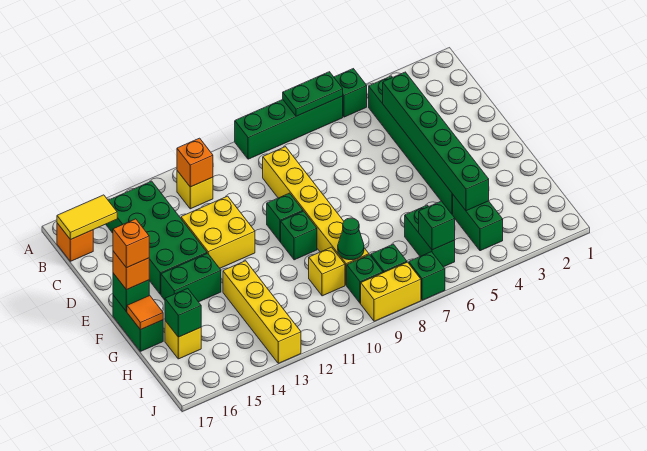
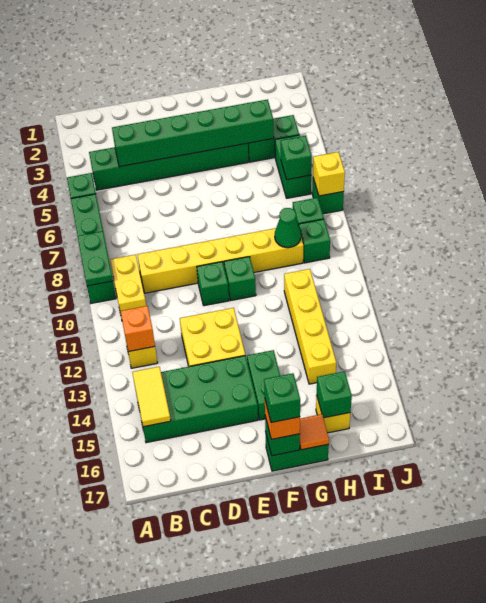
green 1x2 plate [283,72,343,116] -> green 1x2 plate moved to [77,231,113,286]
yellow 1x2 tile [57,195,117,240] -> yellow 1x2 tile moved to [132,367,171,427]
orange 1x1 brick [57,223,93,261] -> none
orange 1x1 brick [113,219,149,268] -> green 1x1 brick [264,373,300,422]
yellow 1x4 brick [223,261,301,363] -> yellow 1x4 brick turned to [284,269,336,384]
green 1x2 brick [405,205,455,267] -> green 1x2 brick turned to [275,135,311,198]
yellow 1x1 brick [309,247,345,296] -> yellow 1x1 brick moved to [313,152,345,196]
yellow 1x2 brick [361,262,421,321] -> yellow 1x2 brick moved to [110,255,146,319]

